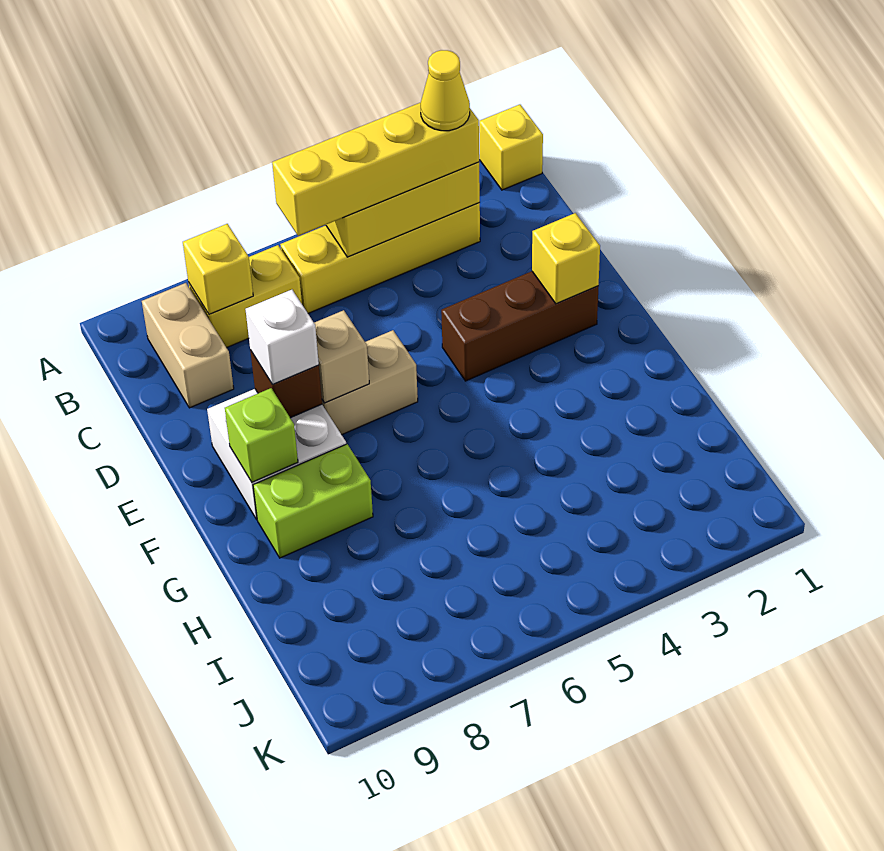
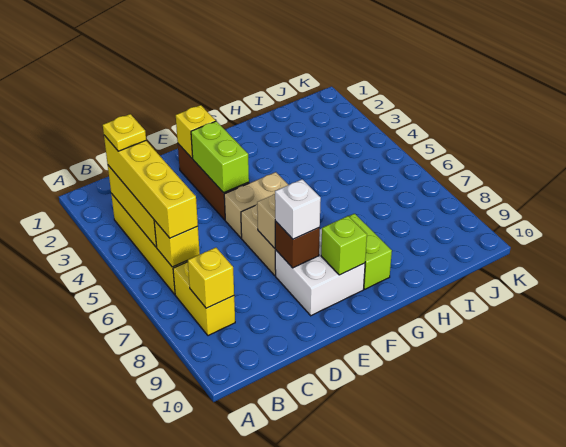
yellow 1x1 brick [479,105,543,190] -> yellow 1x1 brick moved to [154,220,200,267]
yellow 1x1 cone [421,50,470,131] -> yellow 1x1 plate [103,114,146,151]
tan 1x2 brick [142,283,234,408] -> tan 1x2 brick moved to [224,172,288,238]
none -> lime 1x2 brick [191,121,249,193]

